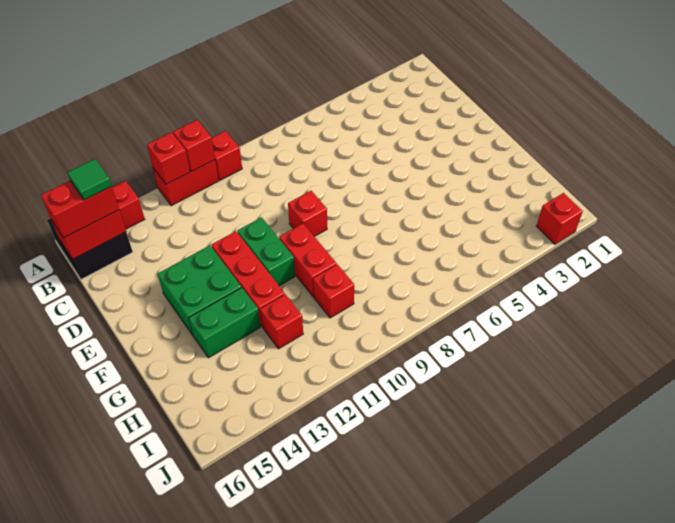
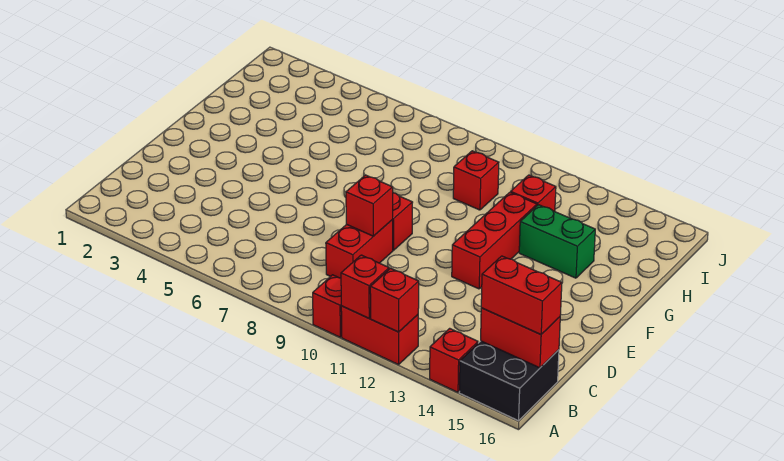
green 1x1 tile [67,159,112,200] -> none
green 1x2 brick [237,217,295,286] -> none
green 2x2 brick [158,245,241,335] -> none
red 1x2 brick [279,224,337,296] -> red 1x2 brick moved to [326,220,393,278]
red 1x1 brick [537,193,583,244] -> red 1x1 brick moved to [346,175,393,236]

